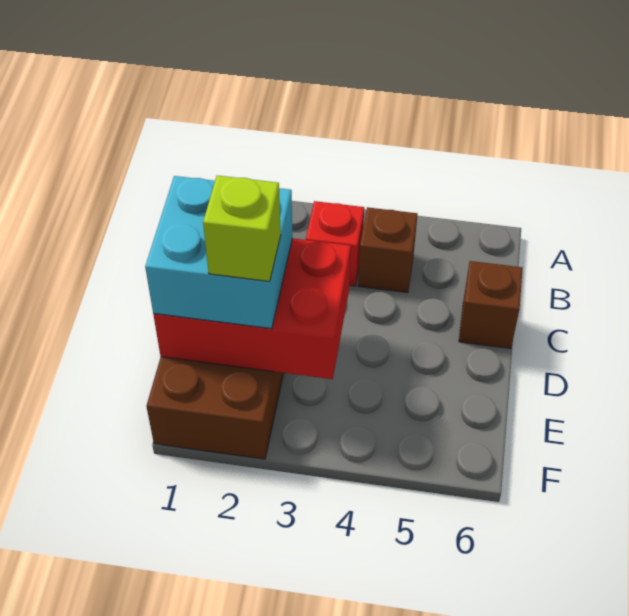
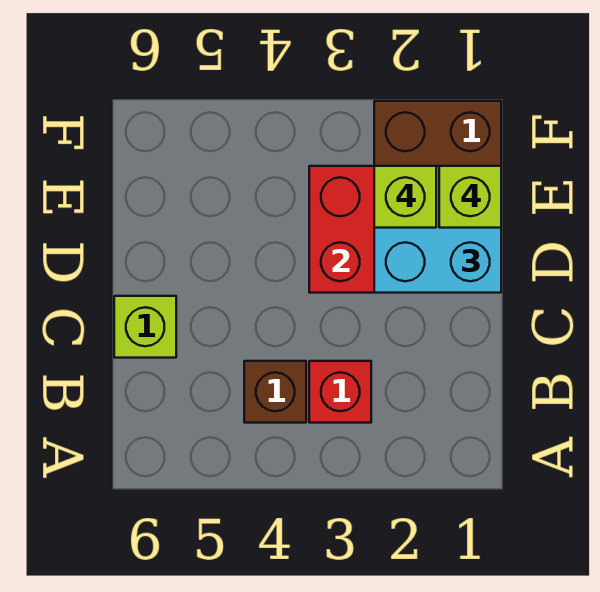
brown 1x1 brick [459,261,523,349] -> lime 1x1 brick [114,296,176,358]
none -> lime 1x1 brick [439,166,501,228]

